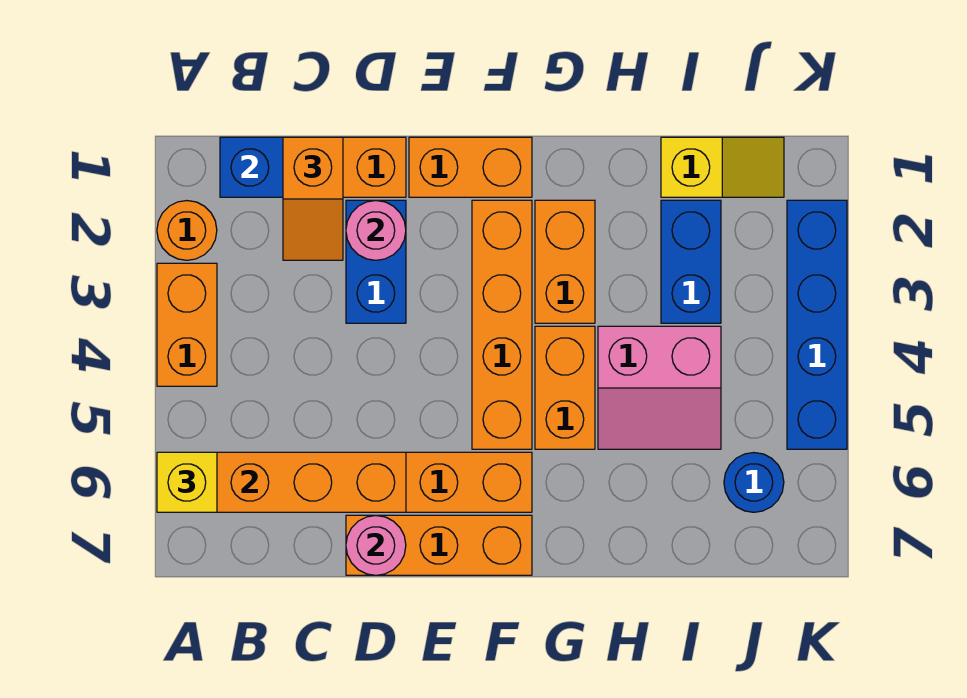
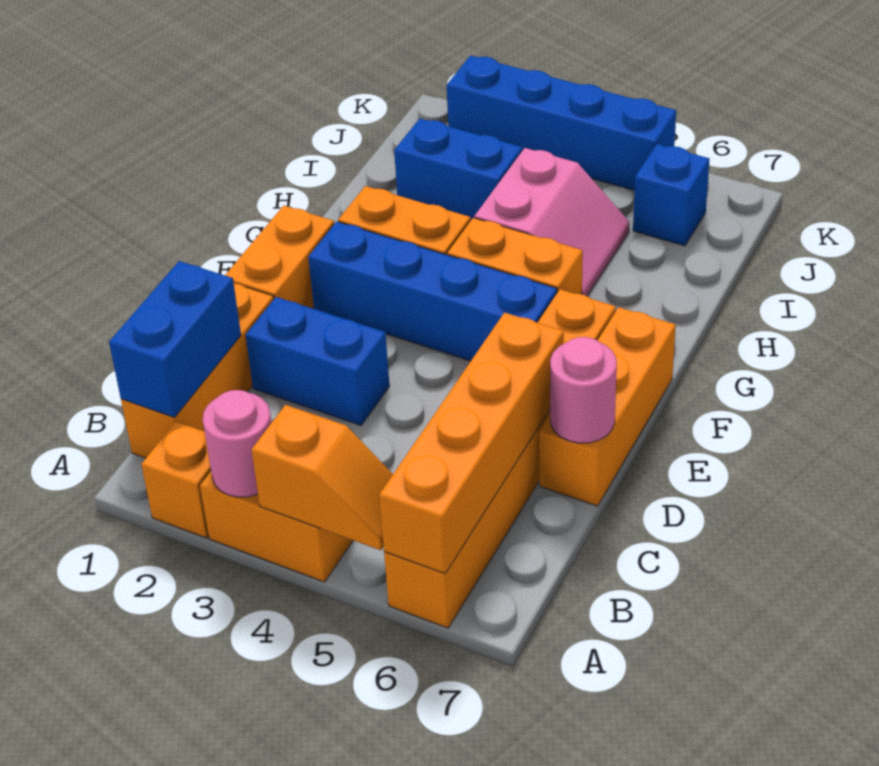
orange 1x1 round brick [157,201,217,260] -> orange 1x1 brick [141,422,211,538]
yellow 1x1 brick [157,452,217,512] -> none
orange 1x2 slope [283,137,343,260] -> orange 1x2 slope moved to [251,405,393,550]
pink 1x1 round brick [346,200,406,260] -> pink 1x1 round brick moved to [203,390,272,497]
orange 1x4 brick [472,200,532,449] -> blue 1x4 brick [308,222,557,361]
yellow 1x2 slope [661,137,784,197] -> none
blue 1x1 round brick [724,453,784,512] -> blue 1x1 brick [633,144,710,246]

